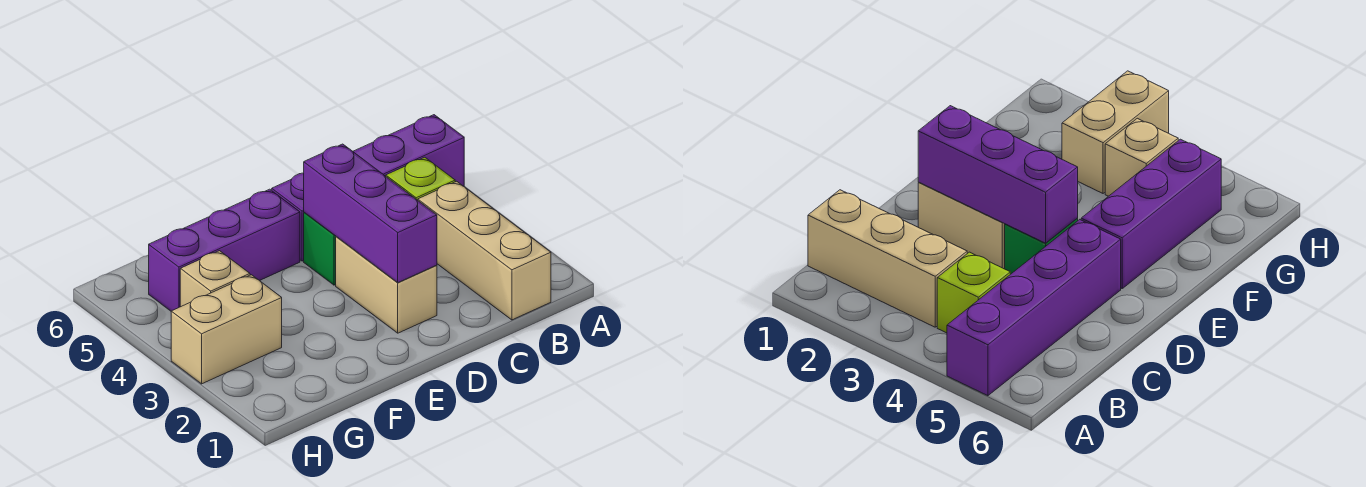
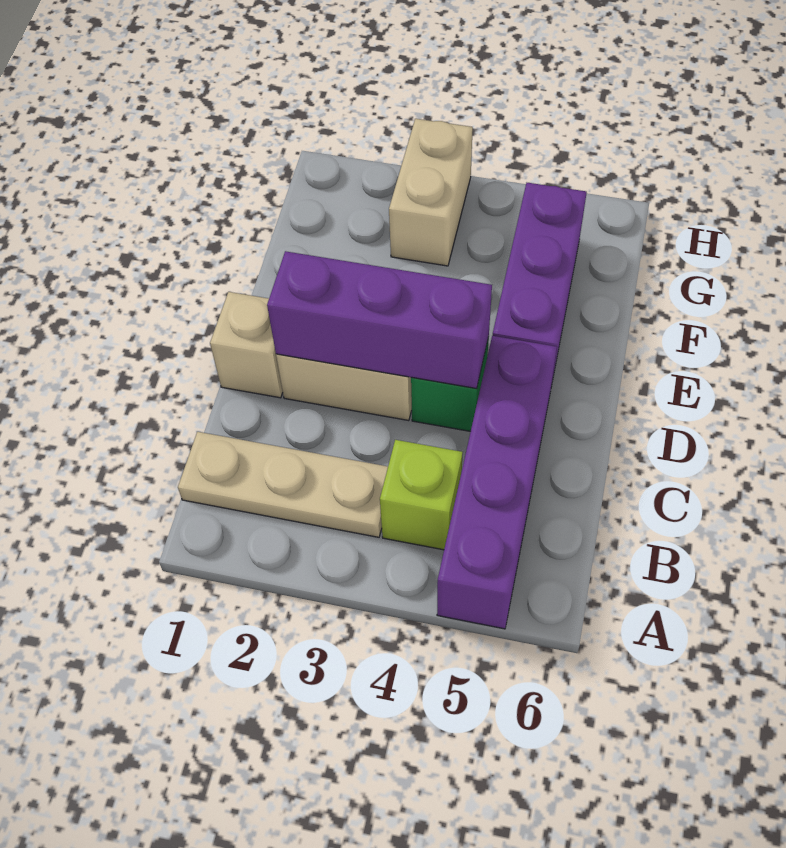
tan 1x3 brick [418,181,551,320] -> tan 1x3 plate [178,432,388,537]
tan 1x1 brick [180,251,250,307] -> tan 1x1 brick moved to [210,292,283,398]

